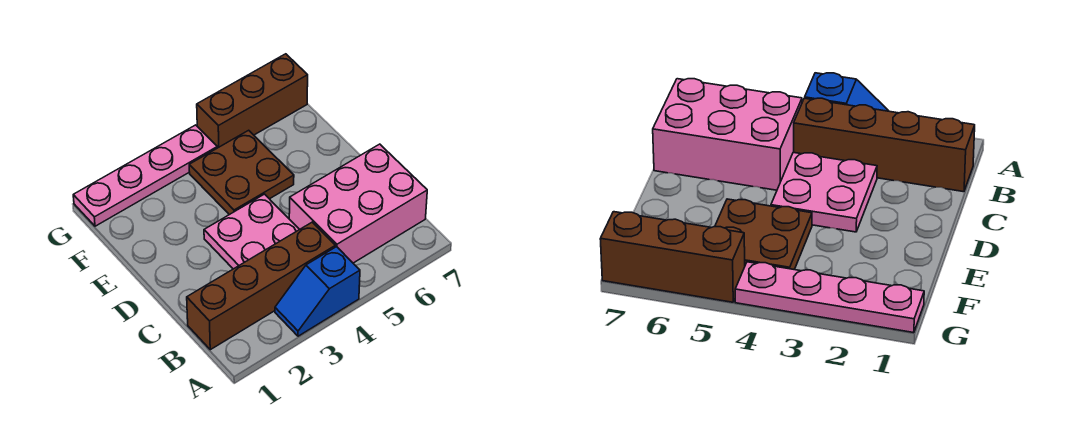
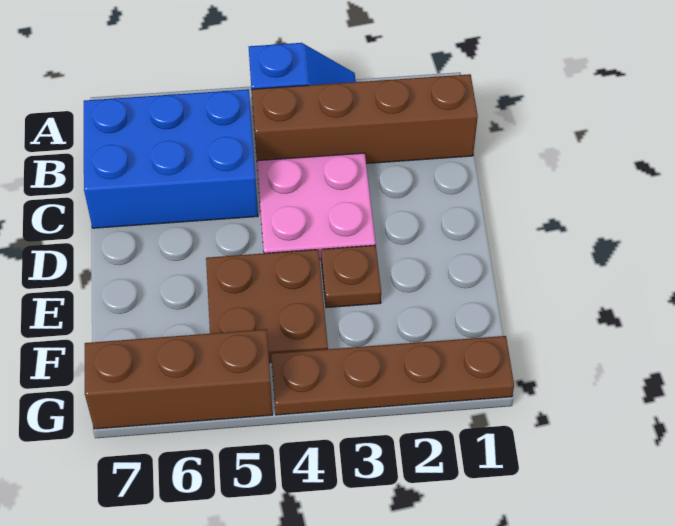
pink 2x3 brick [289,144,427,263] -> blue 2x3 brick [84,89,258,228]
none -> brown 1x1 plate [321,245,381,308]
pink 1x4 plate [73,125,217,226] -> brown 1x4 plate [271,336,514,415]

